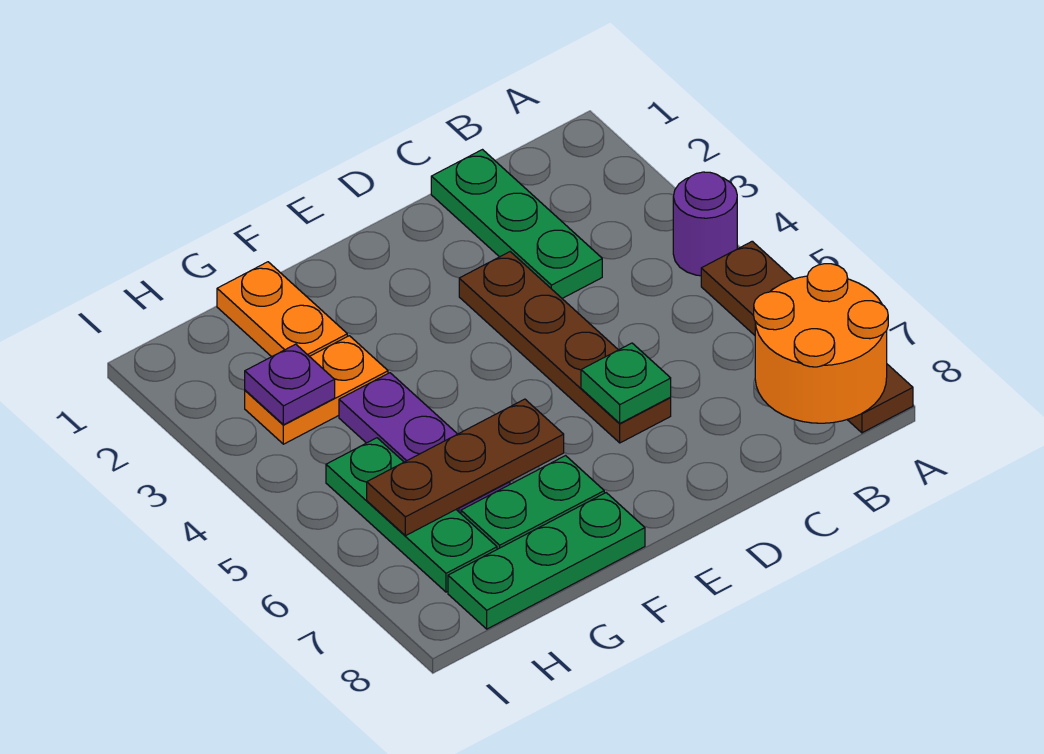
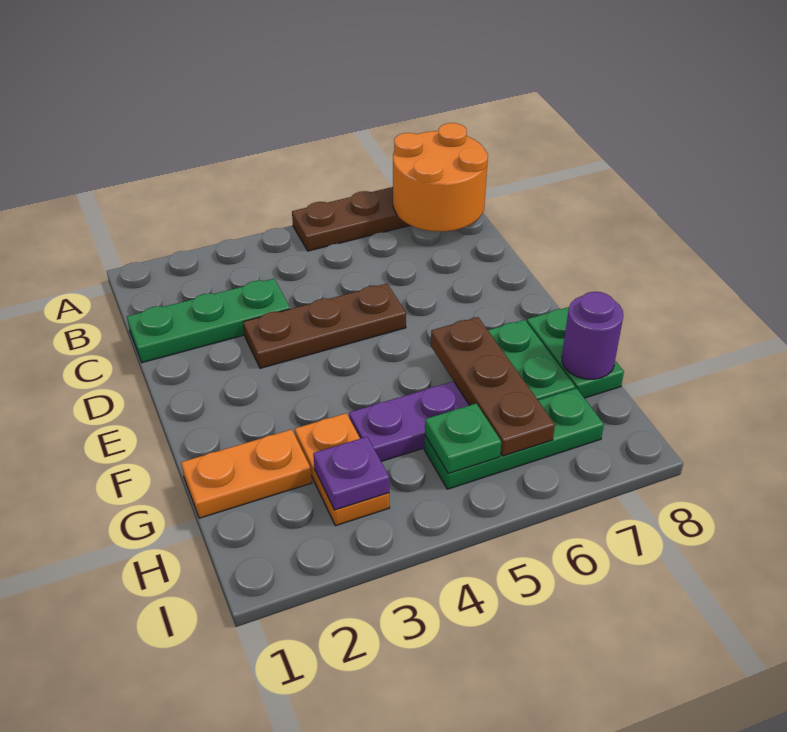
purple 1x1 round brick [673,172,737,276] -> purple 1x1 round brick moved to [562,292,623,379]
brown 1x4 plate [459,252,671,443] -> brown 1x3 plate [243,284,406,368]
green 1x1 plate [581,343,671,423] -> green 1x1 plate moved to [425,404,501,473]
green 1x3 plate [448,493,645,629] -> green 1x2 plate [527,307,624,398]

